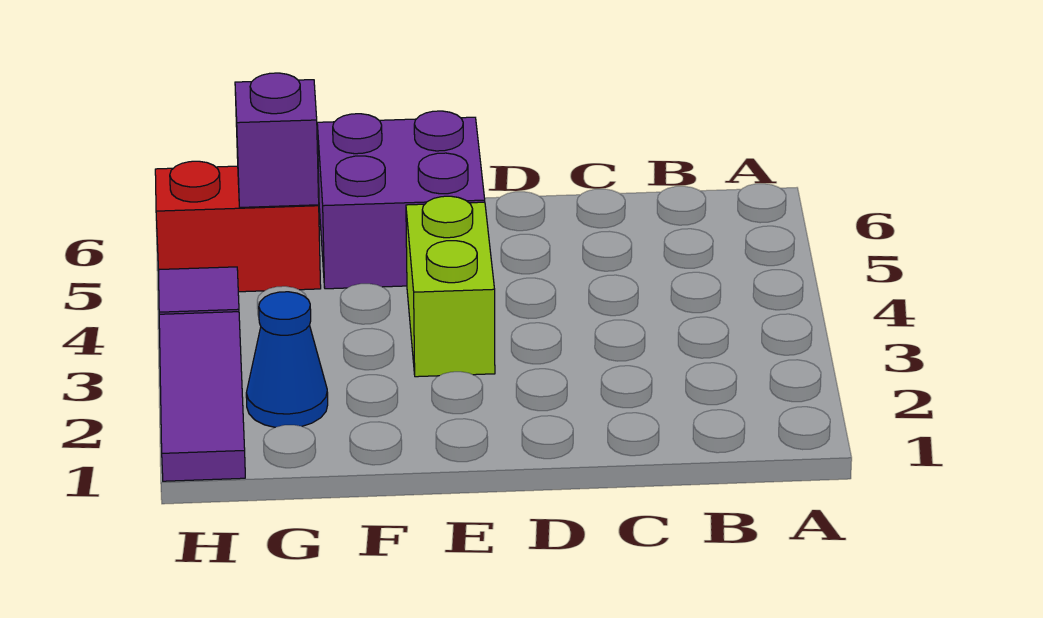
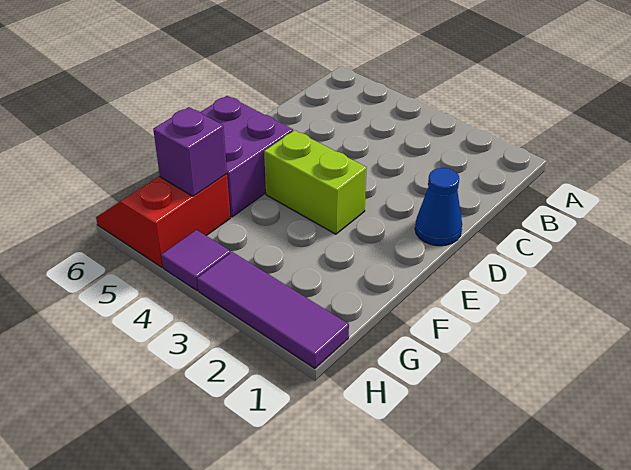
blue 1x1 cone [246,292,328,427] -> blue 1x1 cone moved to [415,168,462,246]

